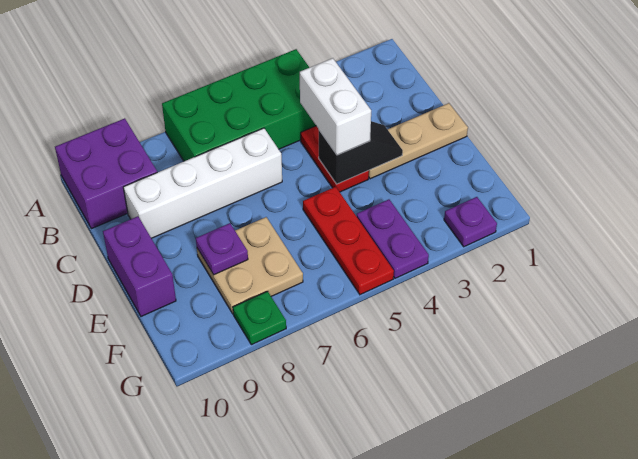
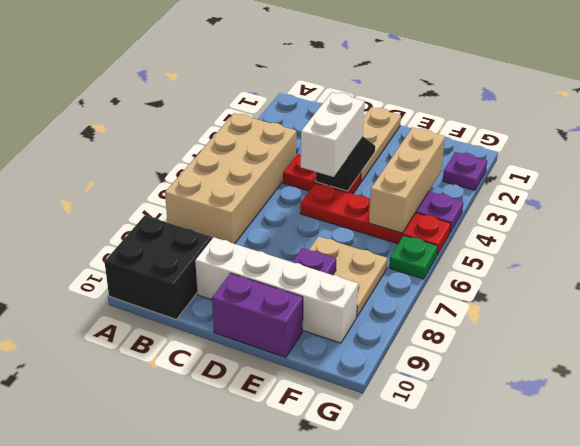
green 2x4 brick [162,49,316,161] -> tan 2x4 brick [165,113,296,244]
purple 2x2 brick [55,118,157,229] -> black 2x2 brick [105,216,212,319]
white 1x2 brick [300,58,371,155] -> white 1x2 brick turned to [301,92,365,177]
white 1x4 brick [123,128,282,238] -> white 1x4 brick turned to [195,237,358,343]
red 1x3 plate [303,187,394,295] -> red 1x4 plate [300,183,451,255]
none -> tan 1x3 brick [369,127,445,233]
green 1x1 plate [233,291,286,345] -> green 1x1 plate moved to [389,236,438,279]

